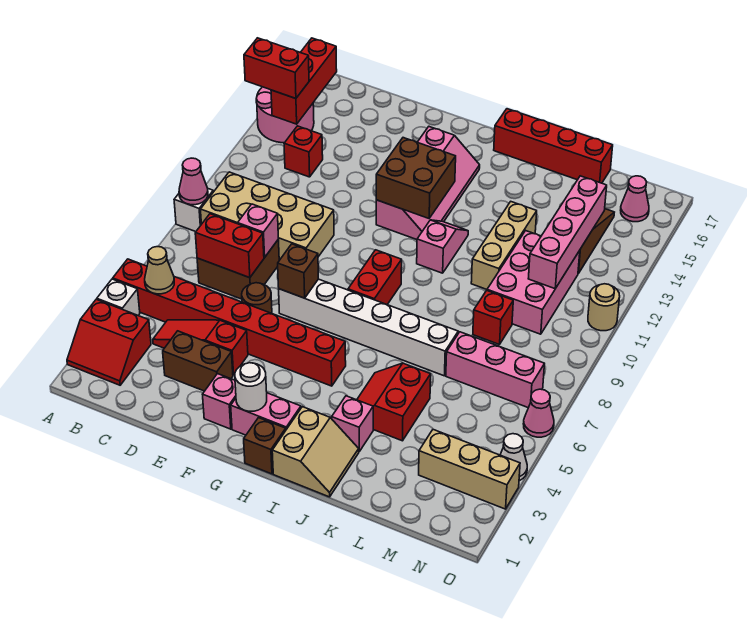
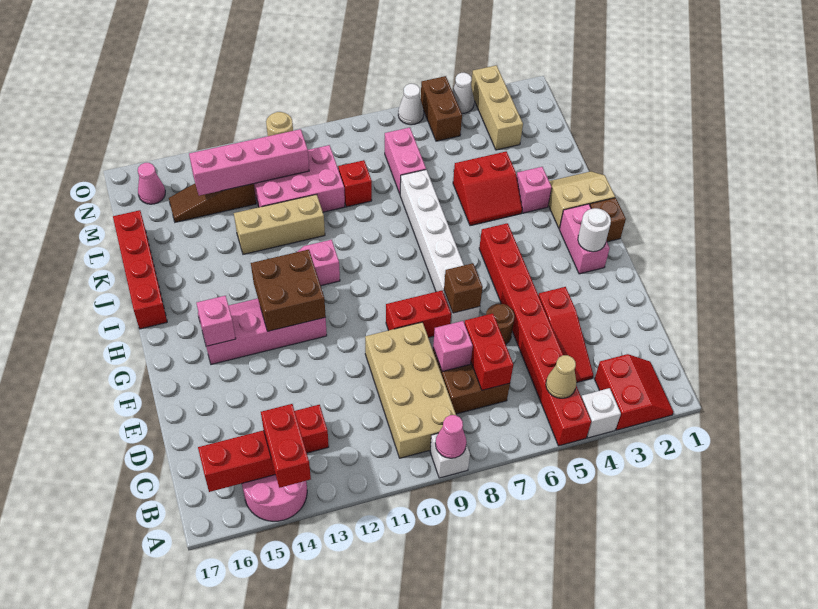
brown 1x2 brick [163,331,233,391] -> brown 1x2 brick moved to [421,76,462,141]
pink 1x1 brick [203,374,236,429] -> pink 1x1 brick moved to [197,296,236,346]
red 1x2 brick [348,250,402,305] -> red 1x2 brick moved to [386,291,451,338]
pink 1x3 brick [446,332,544,408] -> pink 1x2 brick [385,128,426,194]
pink 1x1 cone [523,389,554,437] -> white 1x1 cone [398,84,424,125]

